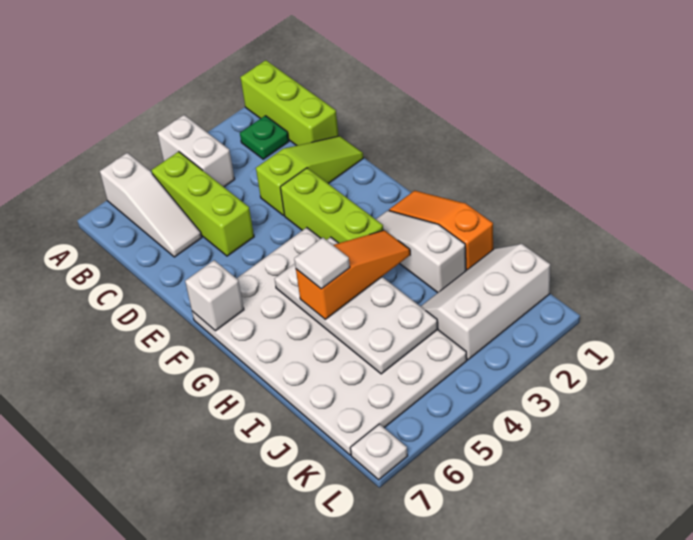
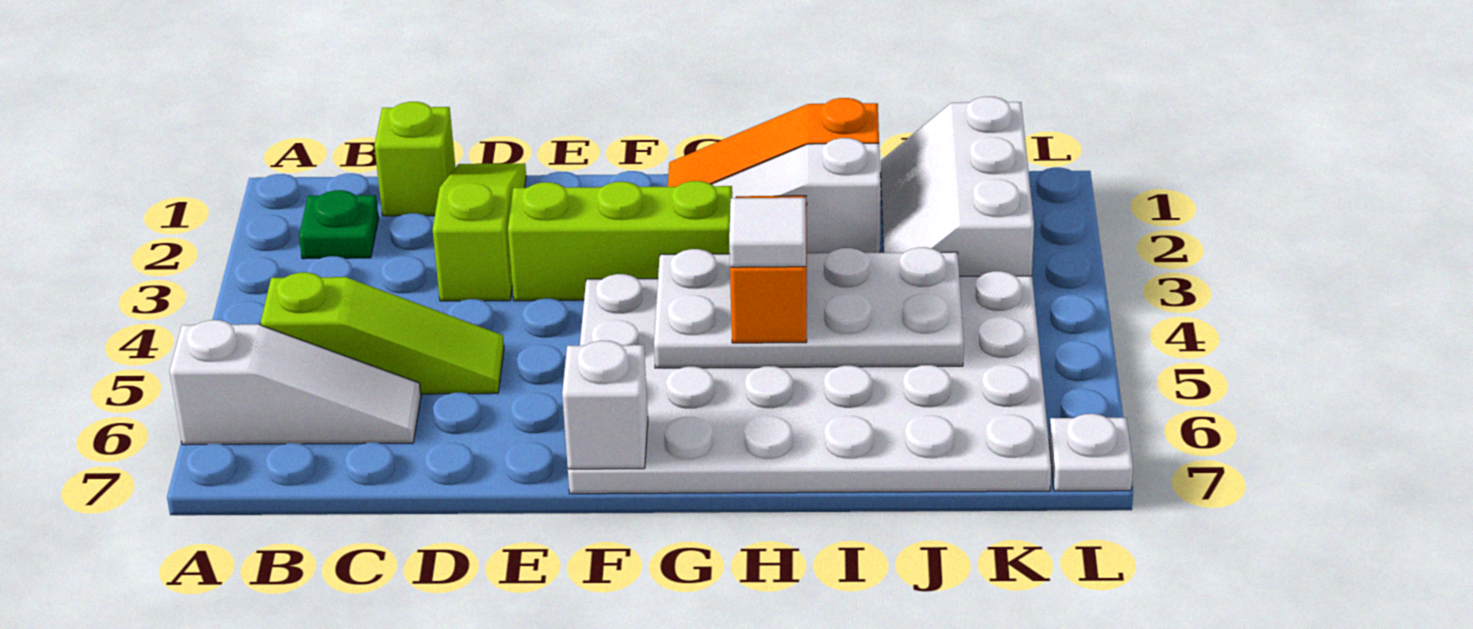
lime 1x3 brick [240,60,339,146] -> lime 1x1 brick [374,102,455,216]
white 1x2 brick [157,115,235,187] -> none
lime 1x3 brick [151,152,254,256] -> lime 1x3 slope [261,272,504,394]

